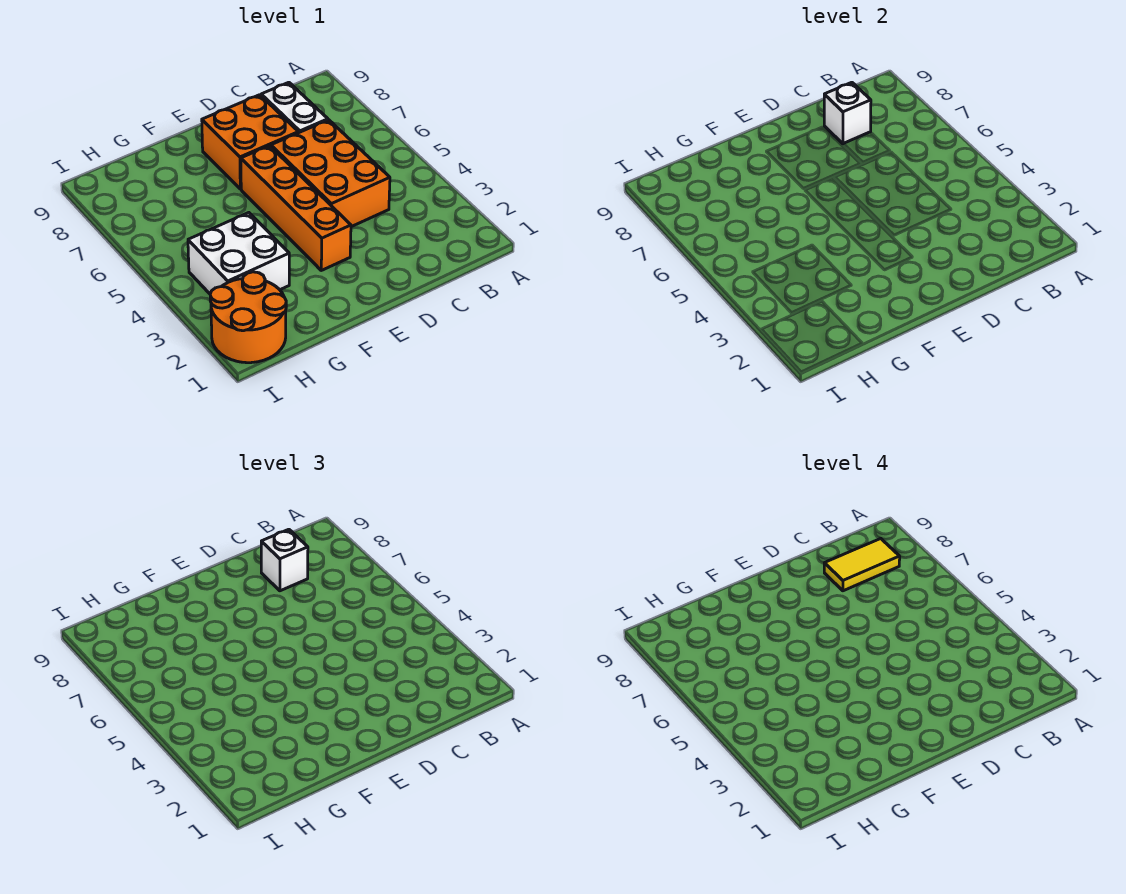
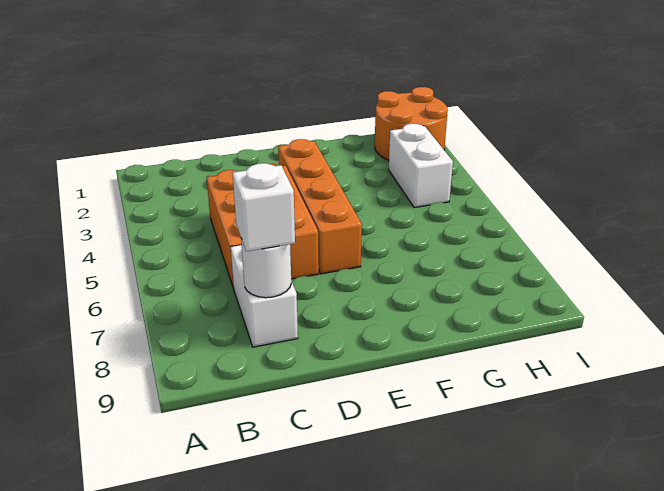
yellow 1x2 tile [824,539,900,591] -> none
white 1x1 brick [824,82,871,144] -> white 1x1 round brick [241,239,291,298]
orange 2x2 brick [202,95,298,189] -> none
white 2x2 brick [188,213,289,294] -> white 1x2 brick [389,124,453,208]

